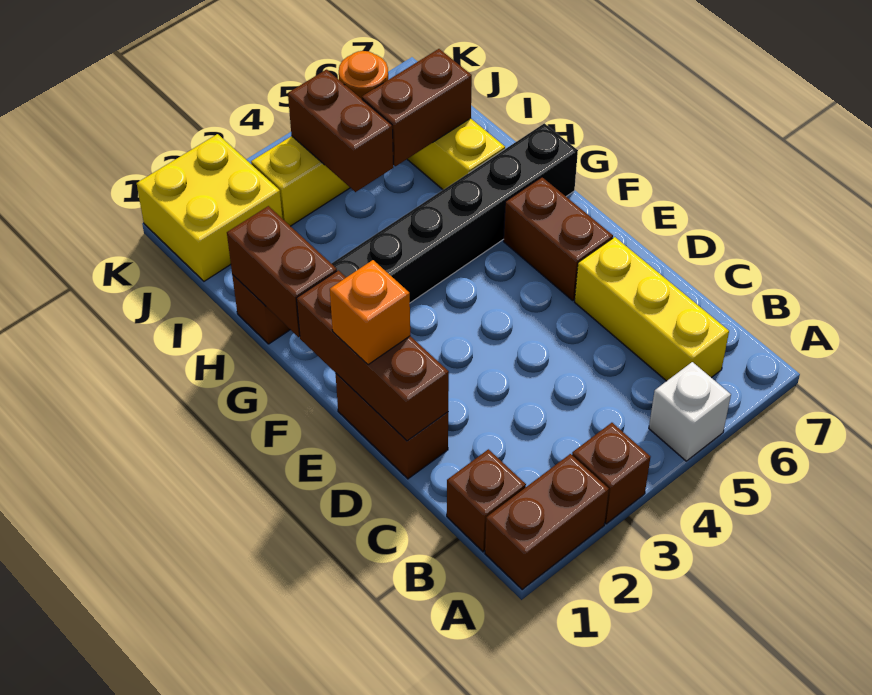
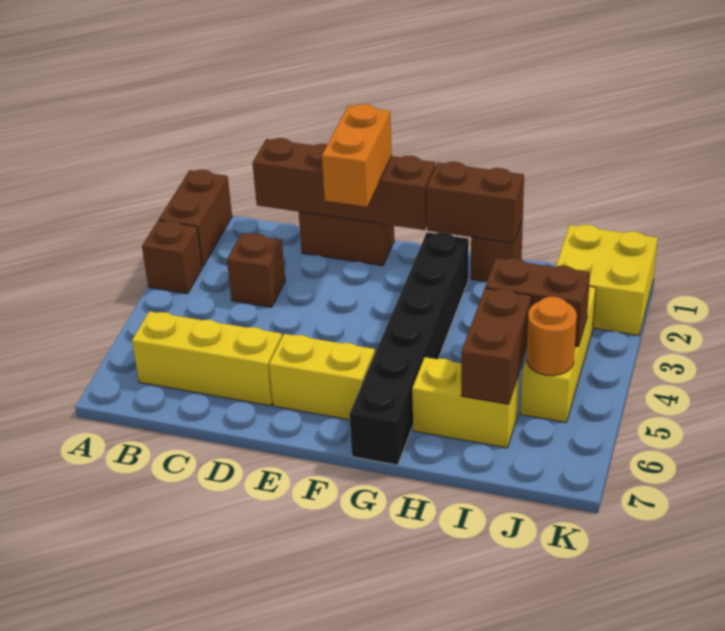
white 1x1 brick [649,362,731,461] -> none
brown 1x1 brick [447,449,526,552] -> brown 1x1 brick moved to [227,233,285,307]
brown 1x3 brick [296,270,449,441] -> brown 1x4 brick [253,138,435,230]
orange 1x1 brick [330,260,410,365] -> orange 1x2 brick [322,104,392,207]
brown 1x2 brick [504,177,613,300] -> yellow 1x2 brick [269,334,375,420]

